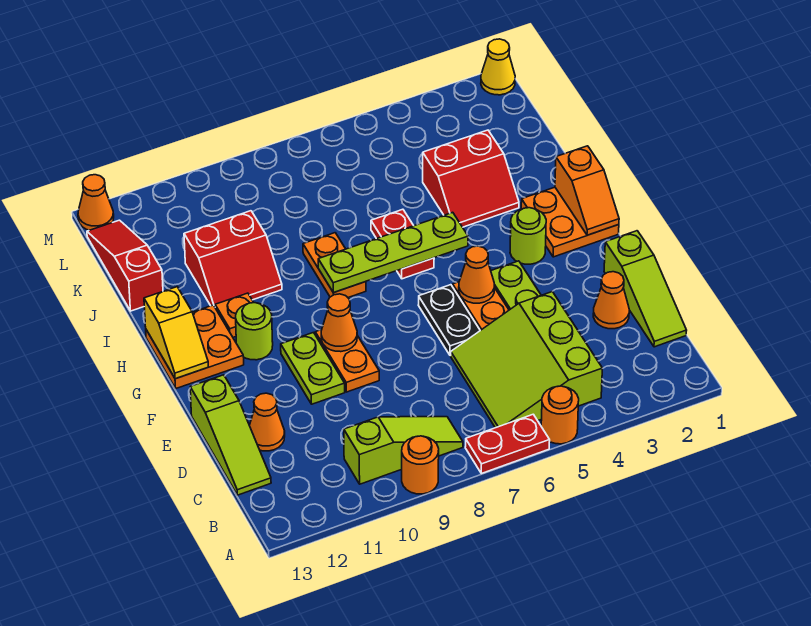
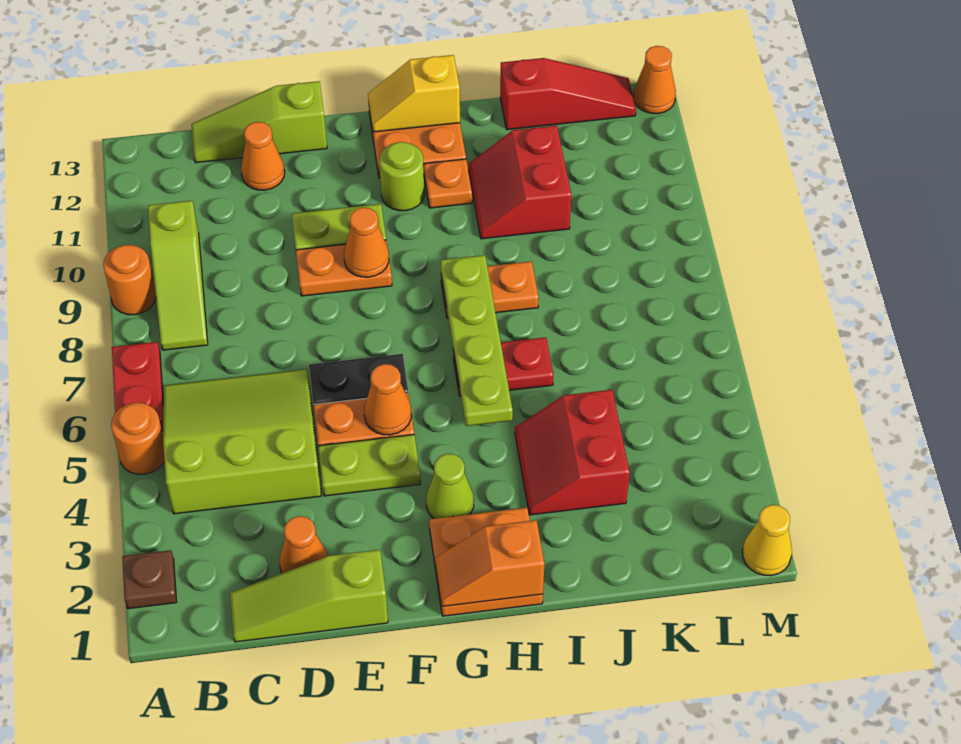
none -> brown 1x1 plate [122,550,177,609]
lime 1x1 round brick [510,208,546,264] -> lime 1x1 cone [426,454,474,519]

